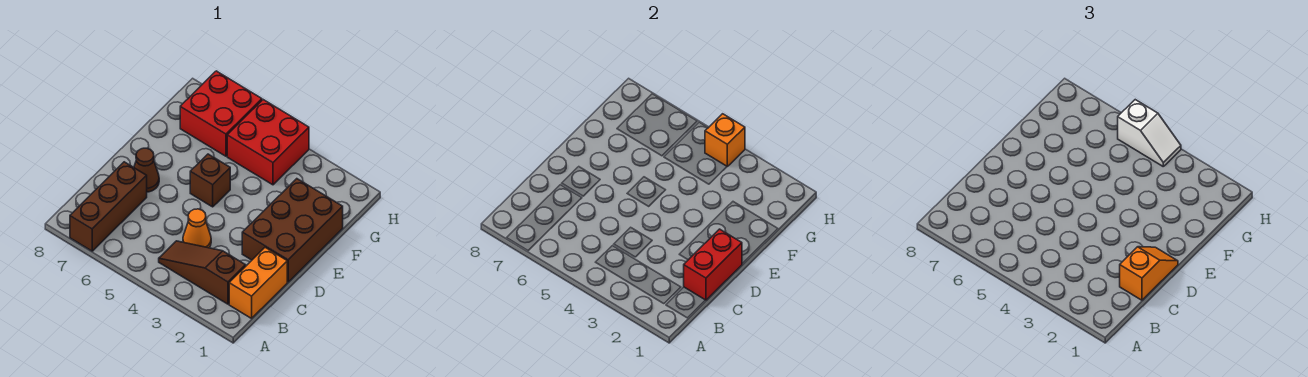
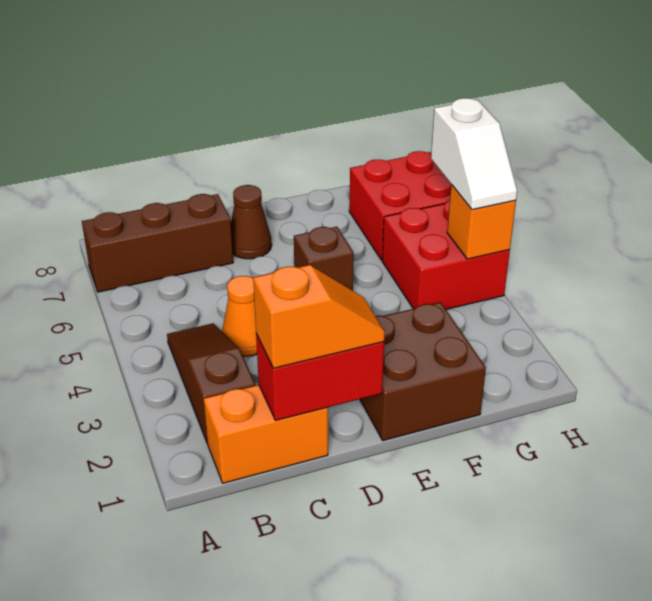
brown 2x3 brick [242,179,343,282] -> brown 2x2 brick [360,302,486,441]

